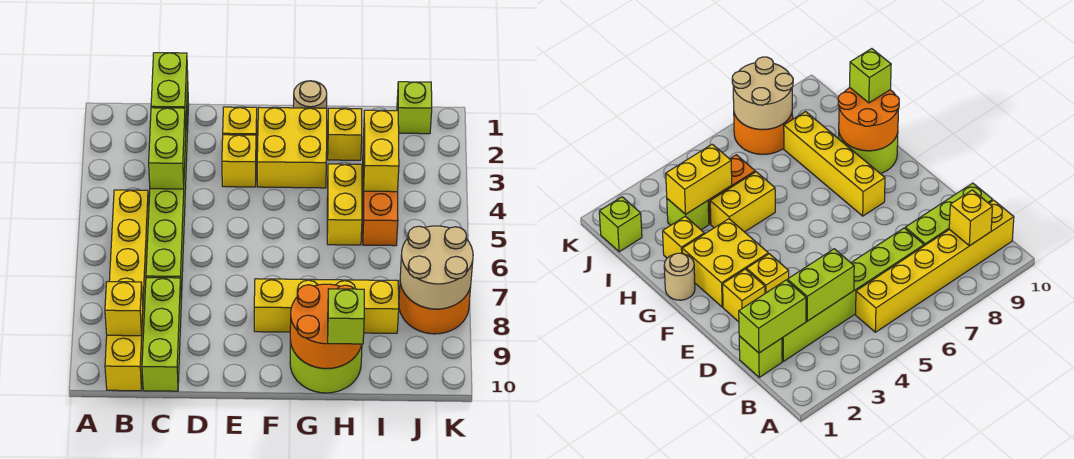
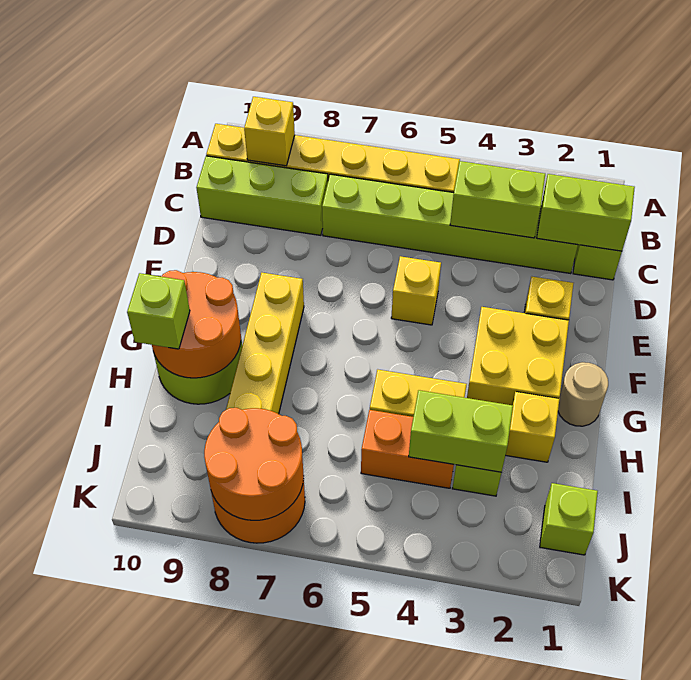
yellow 1x1 brick [222,135,256,187] -> yellow 1x1 brick moved to [391,256,441,325]
yellow 1x2 brick [363,110,399,192] -> lime 1x2 brick [409,390,513,472]
tan 2x2 round brick [400,226,473,309] -> orange 2x2 round brick [204,408,304,520]

